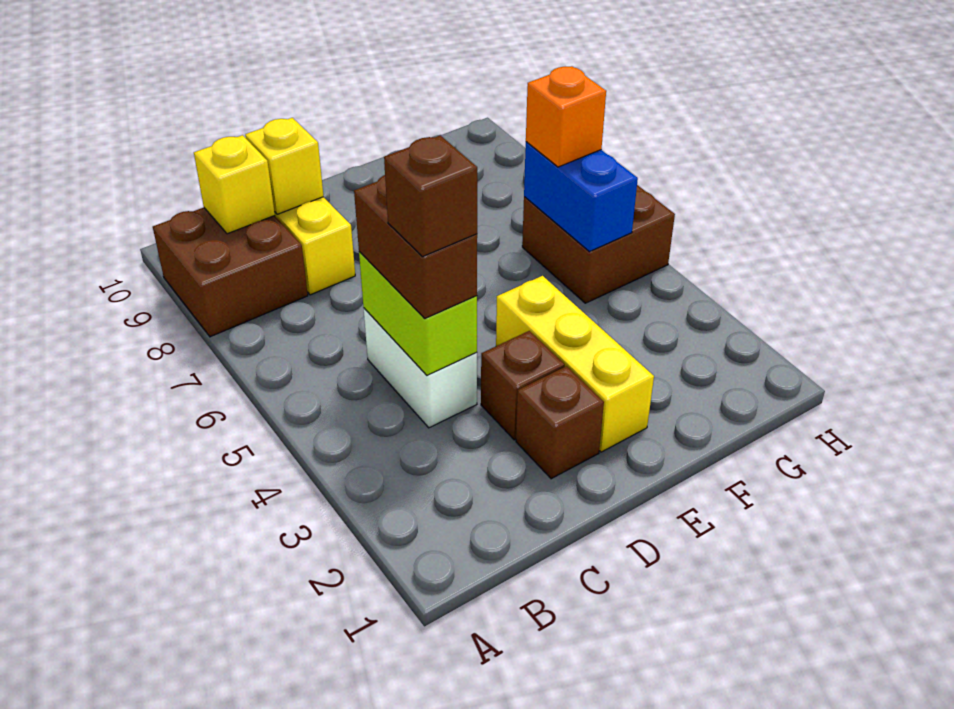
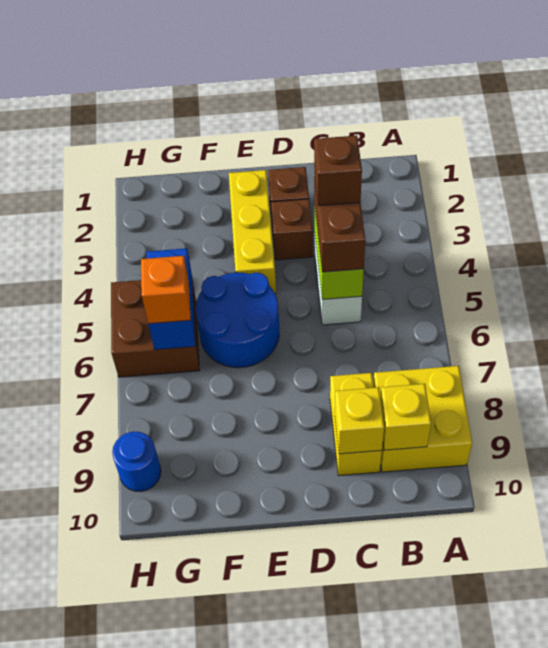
brown 2x2 brick [153,208,308,337] -> yellow 2x2 brick [373,366,472,472]
none -> blue 2x2 round brick [196,273,279,368]
none -> blue 1x1 round brick [112,432,161,492]

